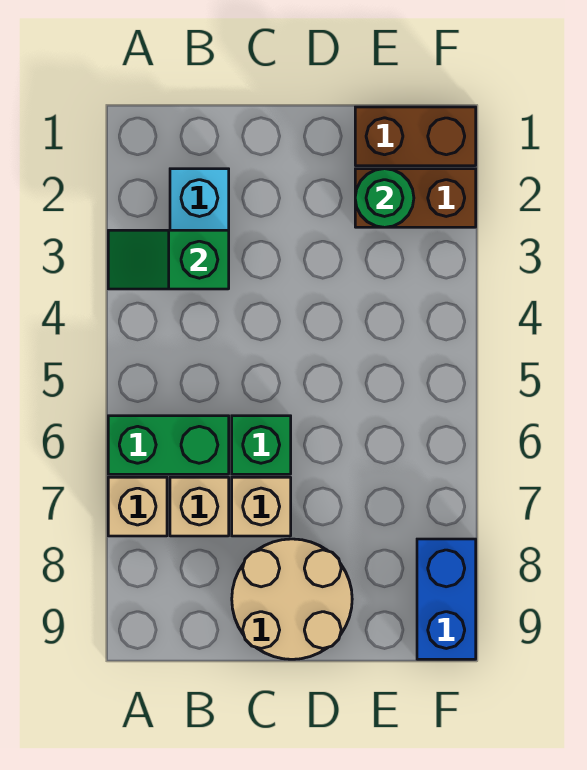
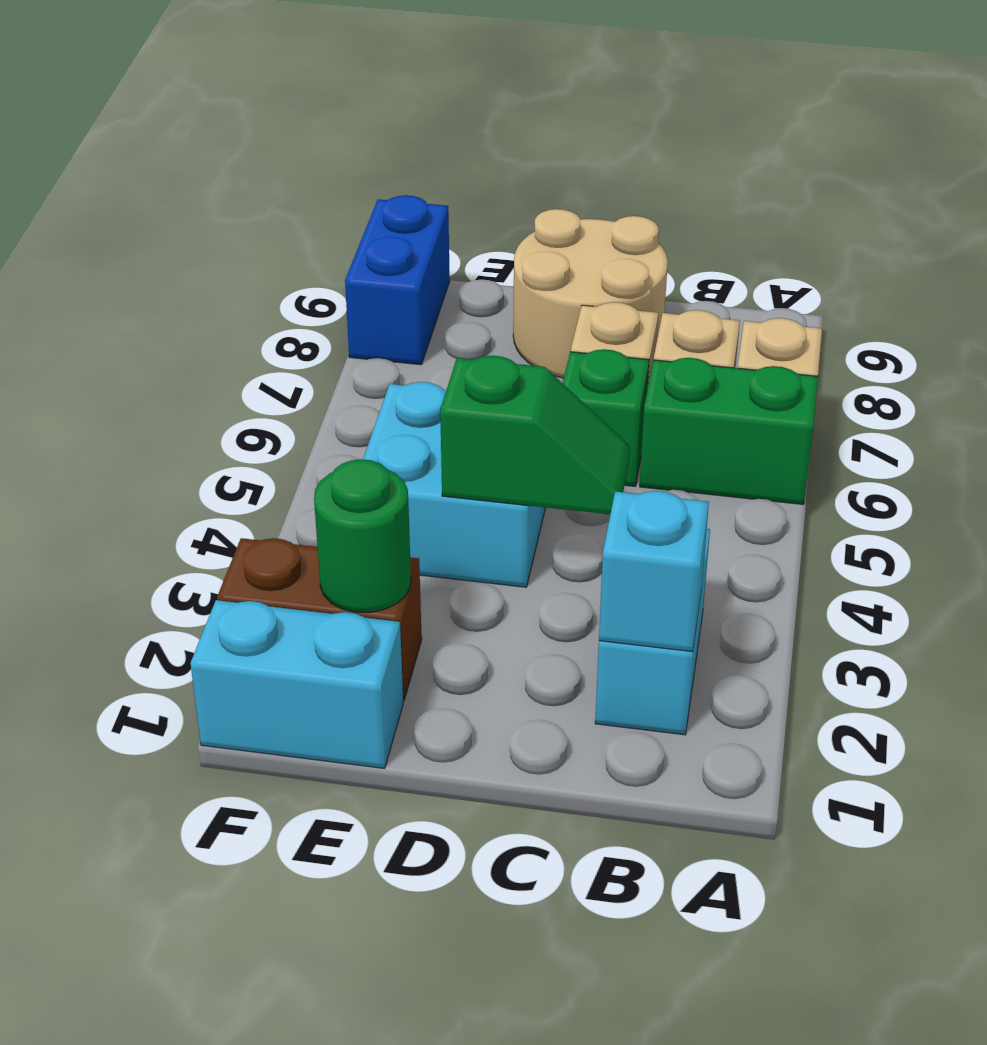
green 1x2 slope [108,230,229,289] -> green 1x2 slope moved to [440,356,630,514]
none -> cyan 1x1 brick [599,491,709,652]
none -> cyan 2x2 brick [363,382,546,587]
brown 1x2 brick [355,107,476,166] -> cyan 1x2 brick [190,600,403,768]

